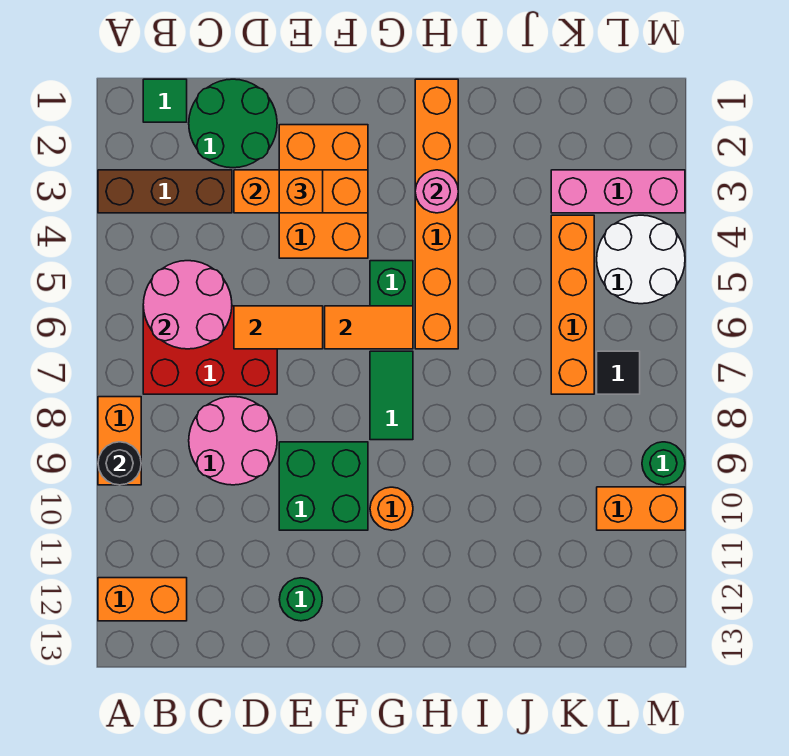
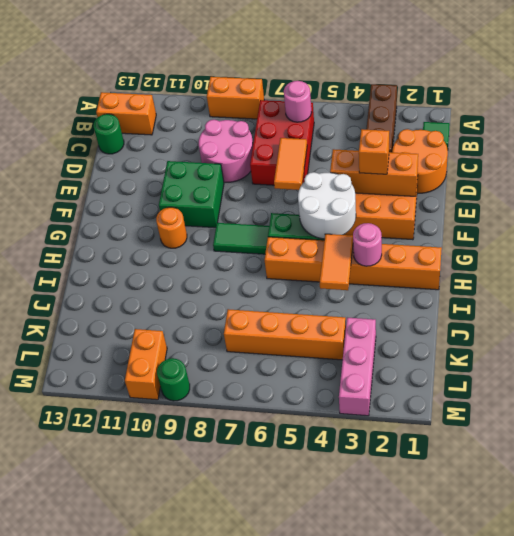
black 1x1 round brick [98,442,141,485] -> none
orange 1x2 brick [98,578,187,621] -> orange 1x2 brick turned to [96,92,156,135]
pink 2x2 round brick [143,261,232,349] -> pink 1x1 round brick [284,81,312,122]
green 2x2 round brick [189,79,277,168] -> orange 2x2 round brick [392,129,448,193]
orange 1x3 brick [234,170,368,213] -> orange 1x3 brick turned to [330,149,418,196]
green 1x1 round brick [279,578,322,621] -> green 1x1 round brick moved to [93,114,124,154]
orange 1x2 tile [325,306,413,349] -> orange 1x2 tile moved to [320,234,353,290]
white 2x2 round brick [597,215,685,304] -> white 2x2 round brick moved to [298,172,356,239]
black 1x1 tile [597,351,640,394] -> none

